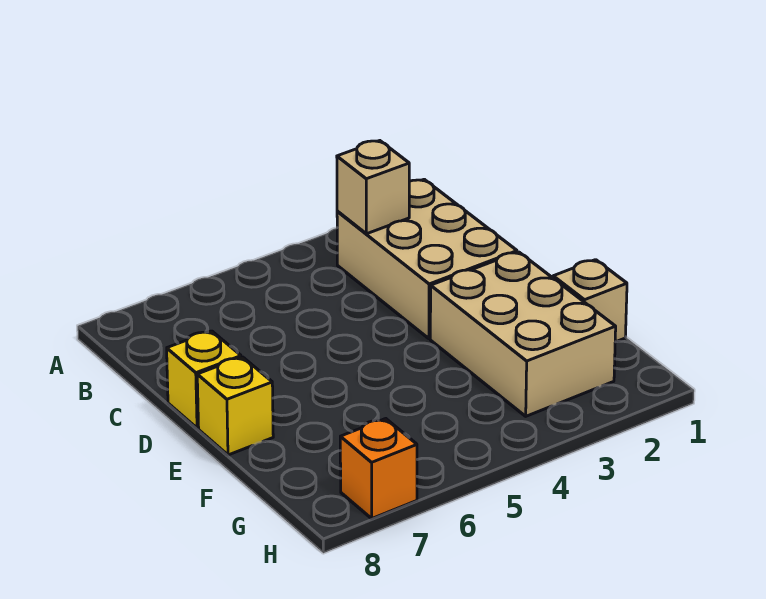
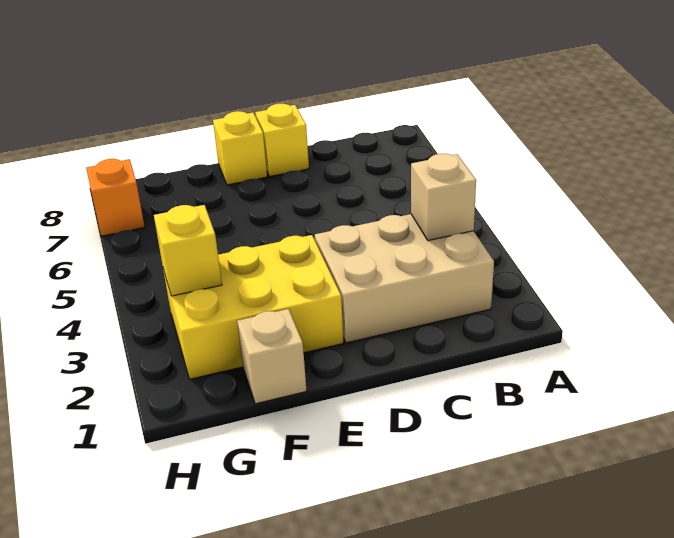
tan 2x3 brick [430,252,616,416] -> yellow 2x3 brick [163,235,343,379]
none -> yellow 1x1 brick [154,205,222,296]

